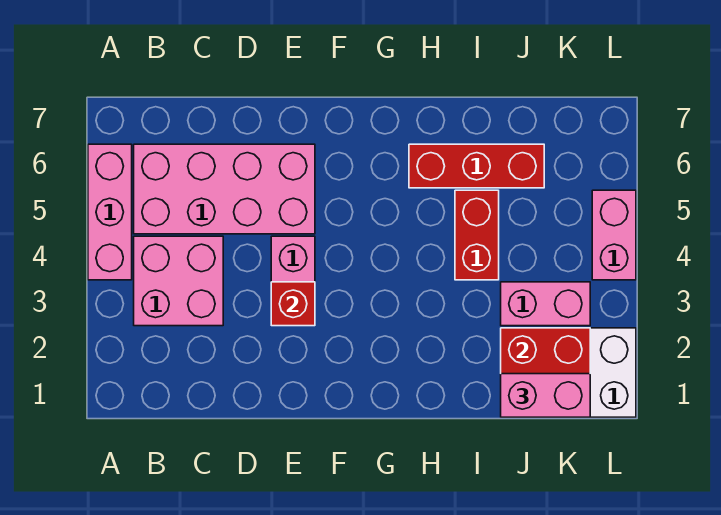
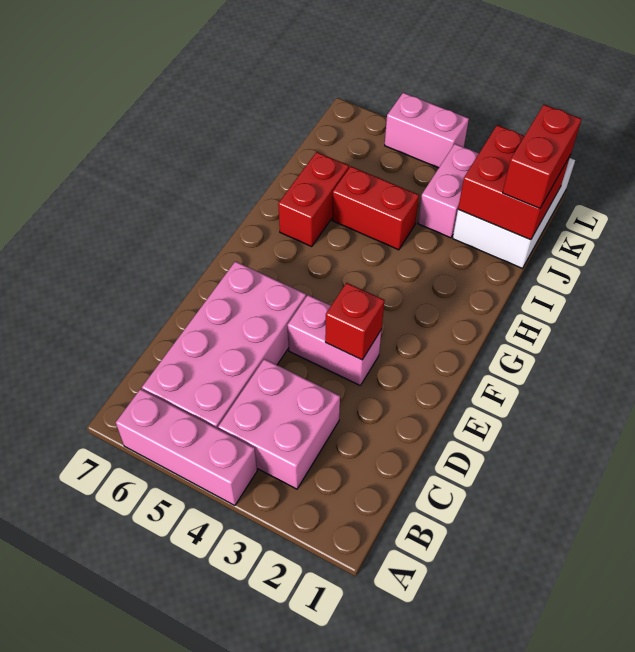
red 1x3 brick [409,144,544,188] -> red 1x2 brick [278,152,349,246]
pink 1x2 brick [501,374,590,417] -> red 1x2 brick [503,105,582,208]

